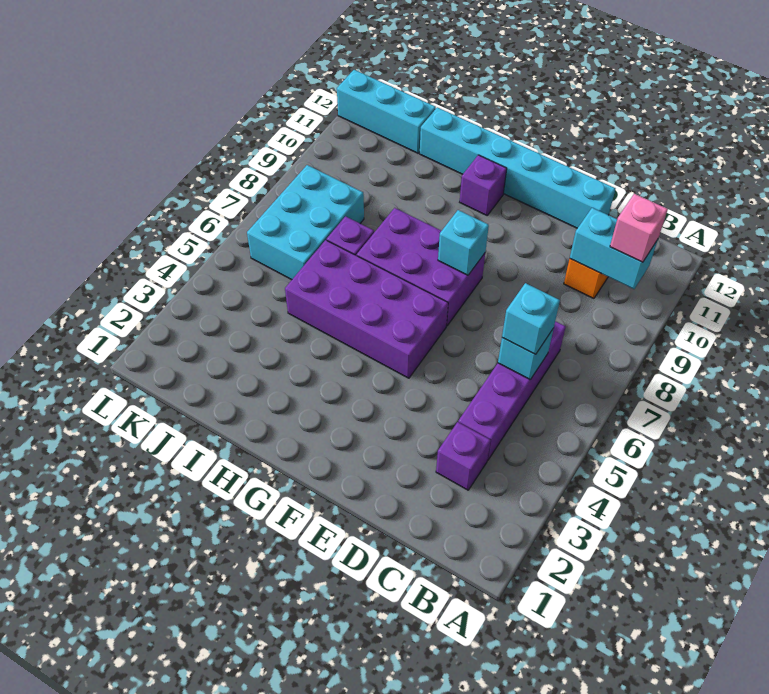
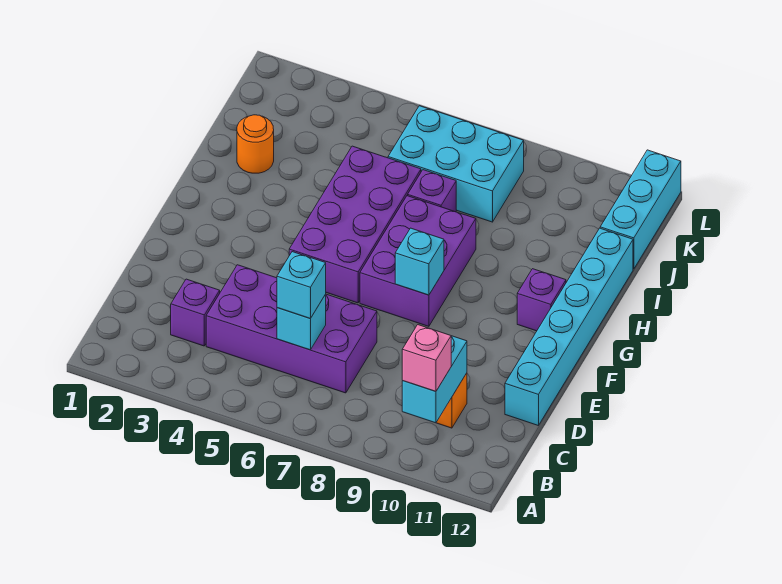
purple 1x4 brick [458,321,566,460] -> purple 2x4 brick [206,265,377,393]
none -> orange 1x1 round brick [237,115,274,173]

